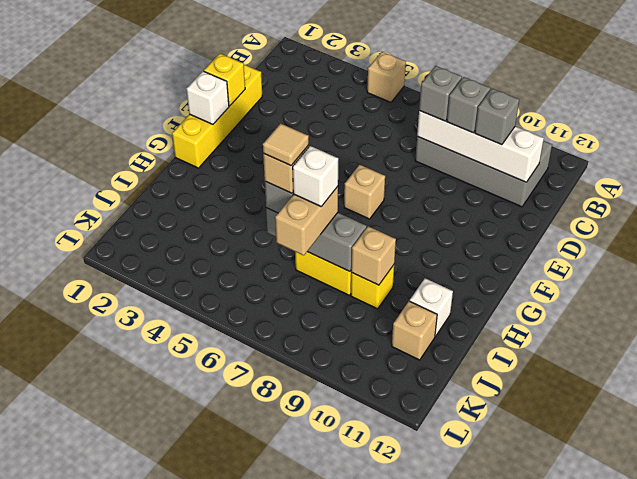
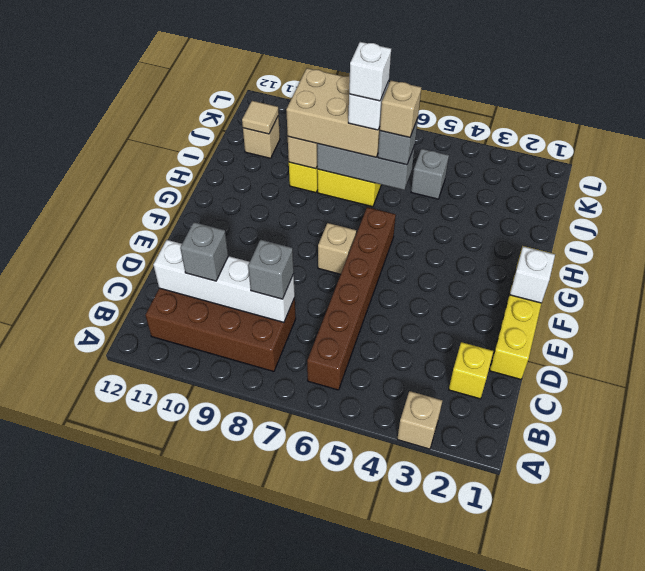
tan 1x1 brick [367,52,406,102] -> tan 1x1 brick moved to [397,391,442,449]
none -> brown 1x6 brick [307,207,396,390]
grey 2x4 brick [415,137,552,207] -> brown 2x4 brick [145,288,296,372]
grey 1x1 brick [447,77,490,133] -> grey 1x1 brick moved to [411,149,449,199]
yellow 1x1 brick [204,54,245,106] -> yellow 1x1 brick moved to [449,342,493,399]
tan 1x1 tile [263,124,309,166] -> tan 1x1 tile moved to [242,101,279,134]
tan 1x2 brick [275,187,338,255] -> tan 2x3 brick [286,68,380,157]
white 1x1 brick [410,278,453,336] -> white 1x1 brick moved to [349,42,391,101]

